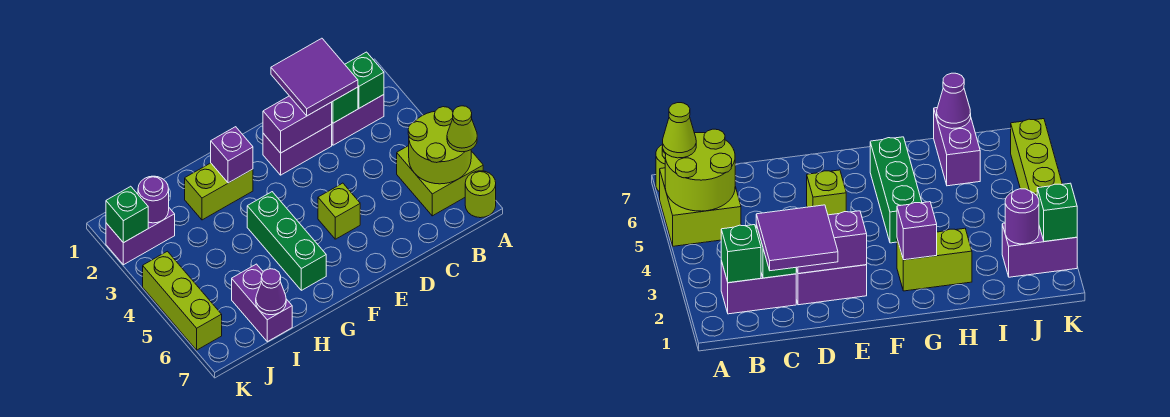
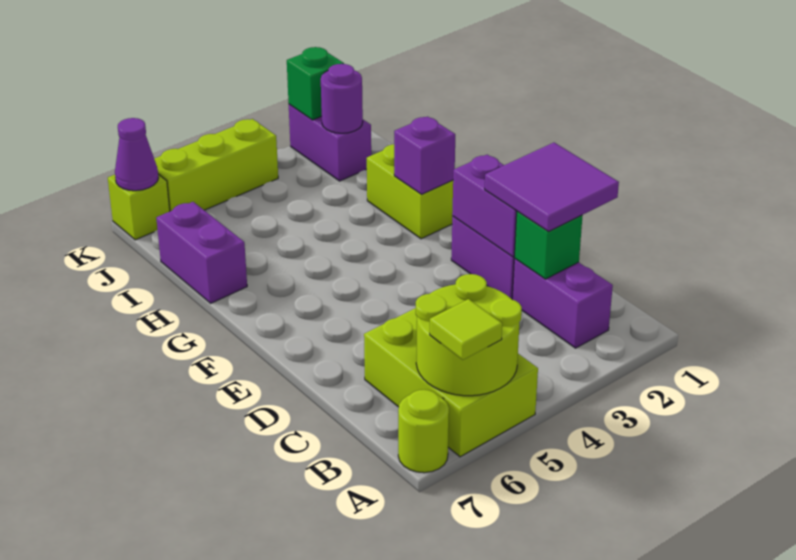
lime 2x2 brick [397,146,483,216] -> lime 2x3 brick [364,308,538,457]
lime 1x1 cone [447,106,477,152] -> lime 1x1 tile [430,299,502,360]
green 1x1 brick [345,52,384,108] -> none
lime 1x1 brick [318,183,360,239] -> lime 1x1 brick moved to [108,174,170,240]
green 1x3 brick [247,192,326,290] -> none
purple 1x2 brick [232,264,292,342] -> purple 1x2 brick turned to [156,202,247,303]
purple 1x1 cone [256,269,286,315] -> purple 1x1 cone moved to [115,118,159,191]

